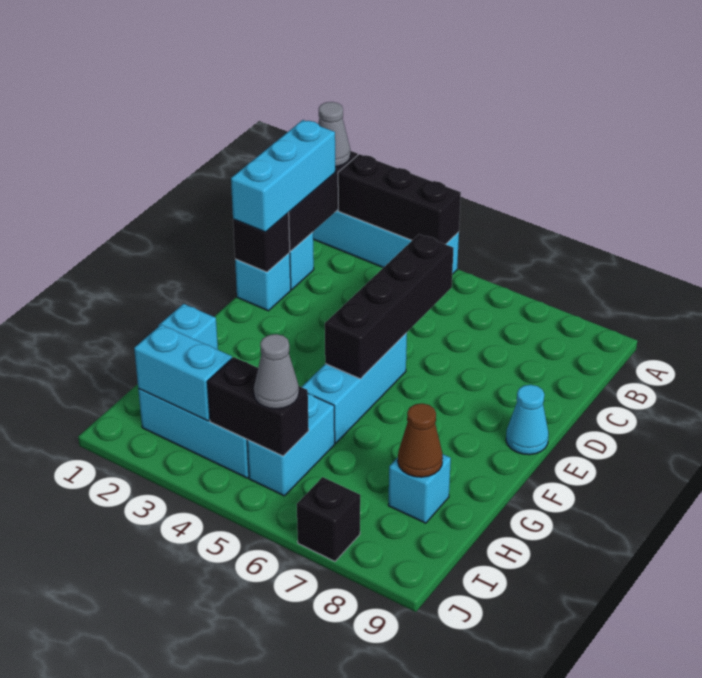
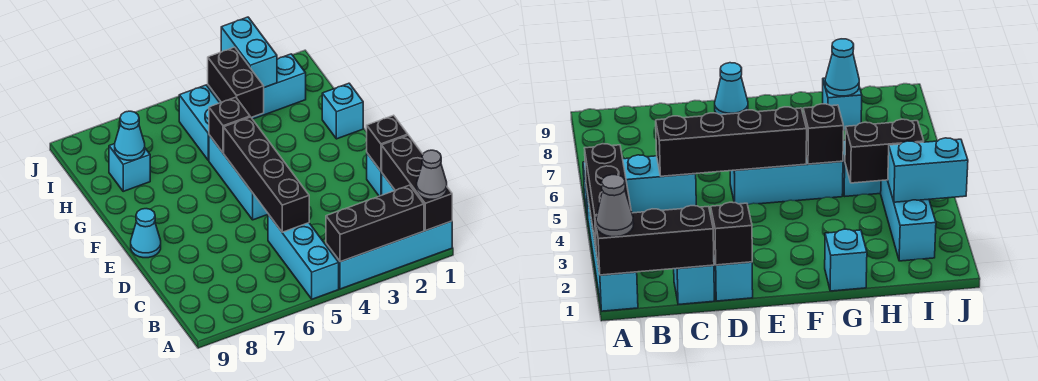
cyan 1x3 brick [231,120,335,232] -> cyan 1x3 brick moved to [268,214,339,299]
brown 1x1 cone [398,403,443,477] -> cyan 1x1 cone [115,111,145,160]
cyan 1x2 brick [134,325,232,421] -> cyan 1x2 brick turned to [221,17,277,88]
black 1x2 brick [207,357,309,456] -> black 1x2 brick turned to [208,47,264,117]
grey 1x1 cone [254,334,299,409] -> none
black 1x1 brick [297,477,360,561] -> black 1x1 brick moved to [209,97,250,153]

